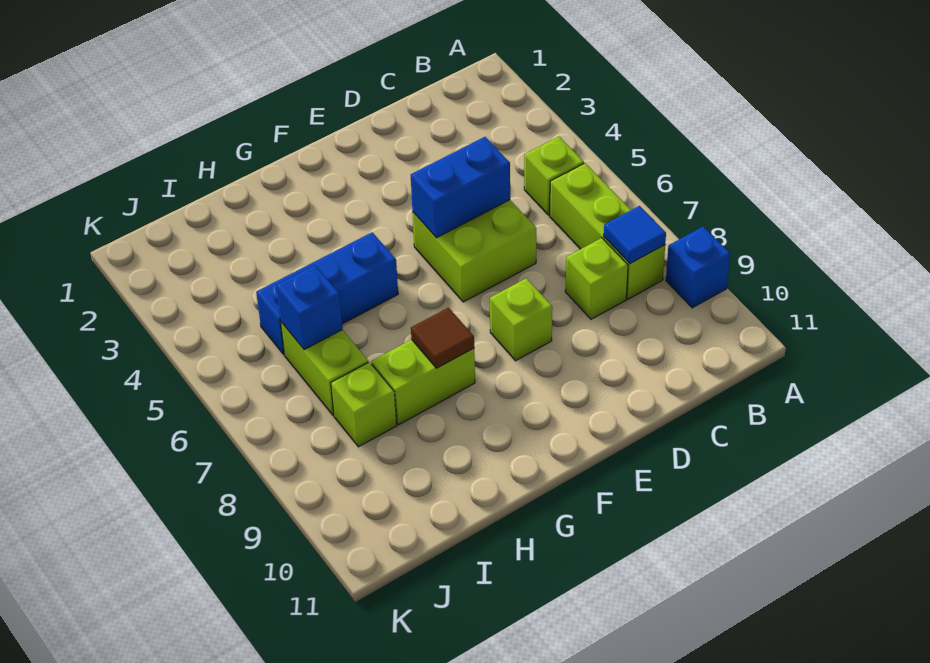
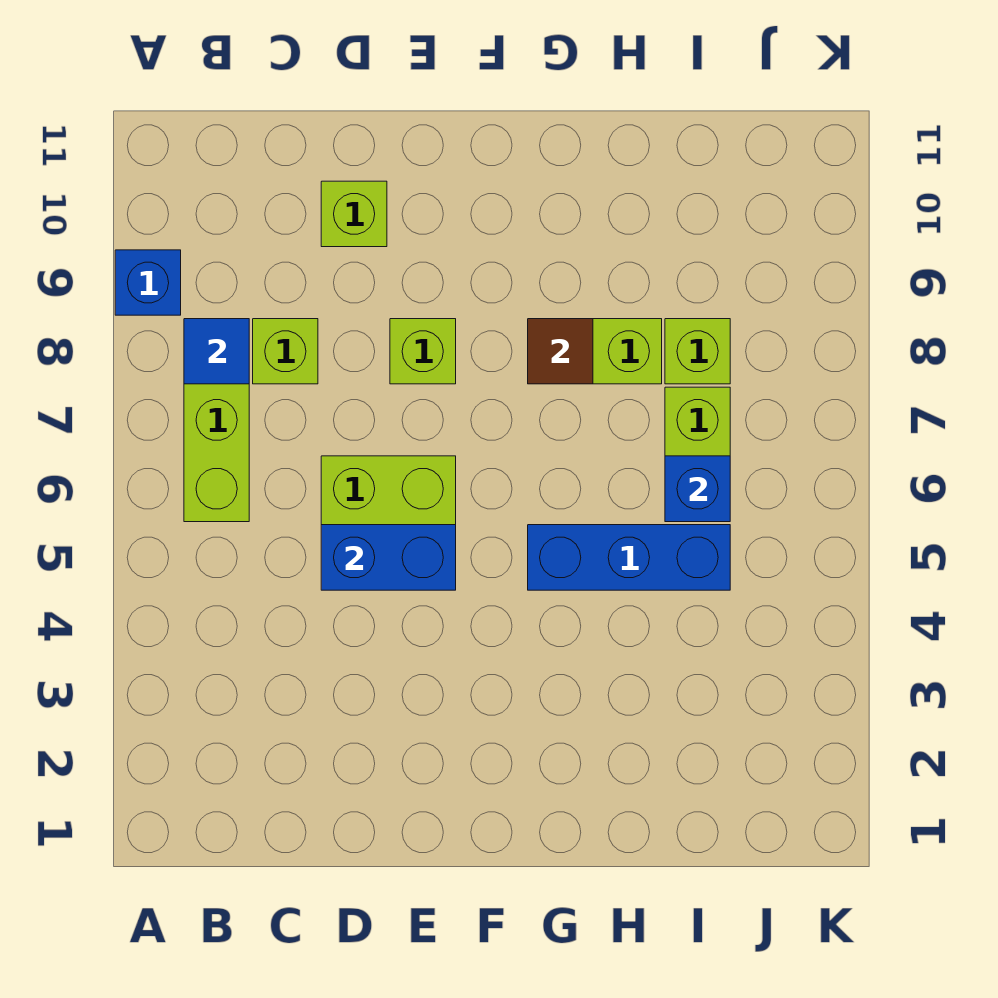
lime 1x1 brick [524,137,584,215] -> lime 1x1 brick moved to [321,181,387,247]

